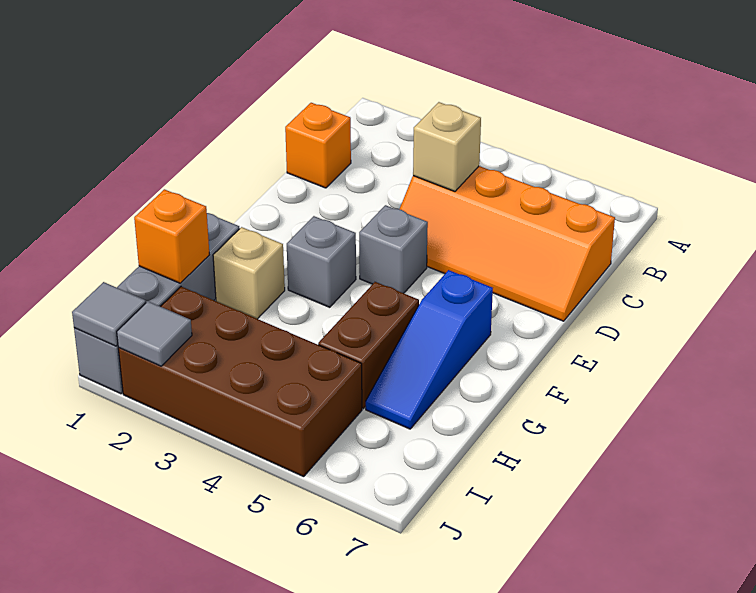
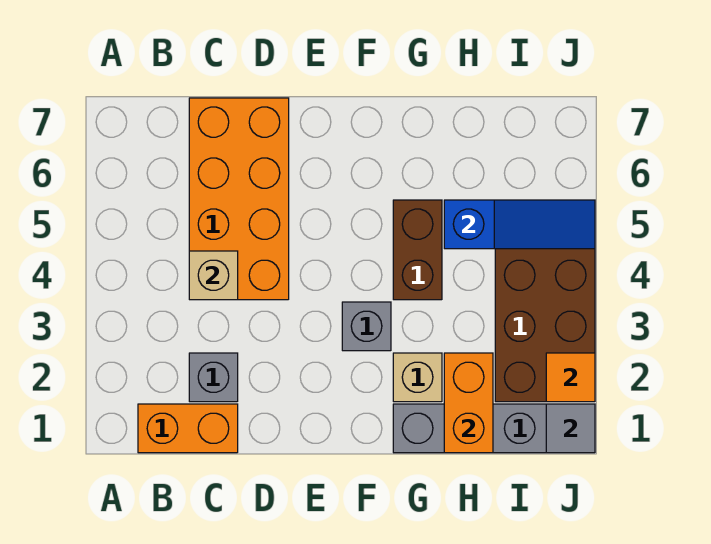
orange 1x1 brick [285,103,351,188] -> orange 1x2 brick [138,404,238,453]
orange 2x4 slope [400,166,615,321] -> orange 2x4 brick [189,98,289,300]
grey 1x1 brick [359,205,428,293] -> grey 1x1 brick moved to [189,353,238,402]
blue 1x3 slope [366,270,493,429] -> blue 1x3 slope moved to [444,200,595,249]
brown 1x2 brick [318,282,419,409] -> brown 1x2 brick turned to [393,200,442,300]
orange 1x1 brick [134,189,209,283] -> orange 1x2 brick [444,353,493,453]
grey 1x1 tile [117,301,192,366] -> orange 1x1 tile [546,353,595,402]

